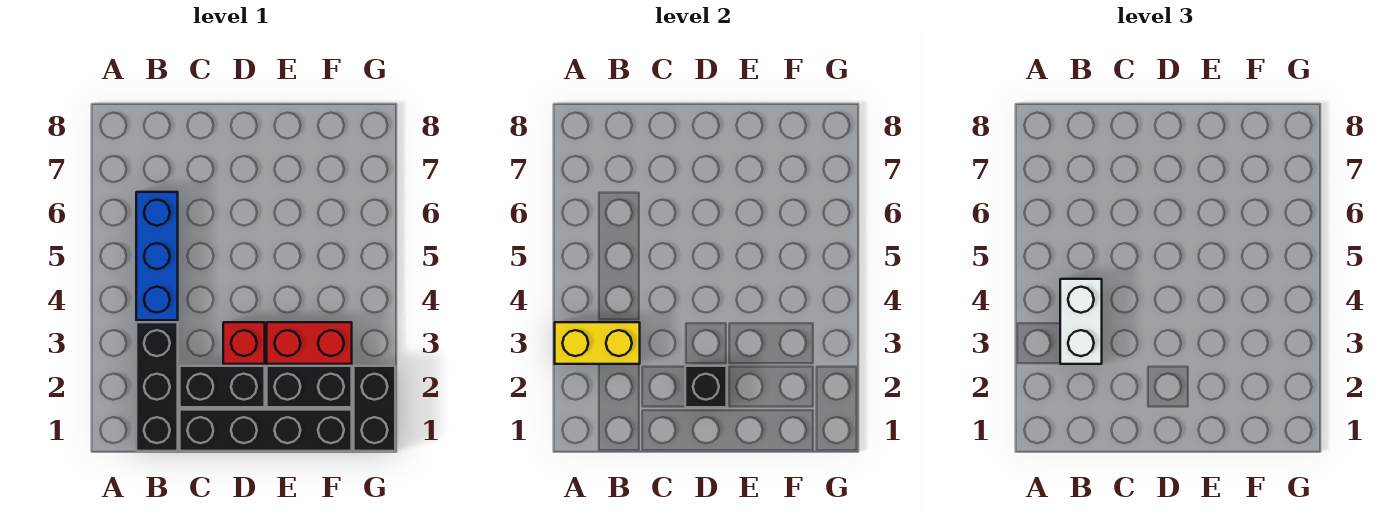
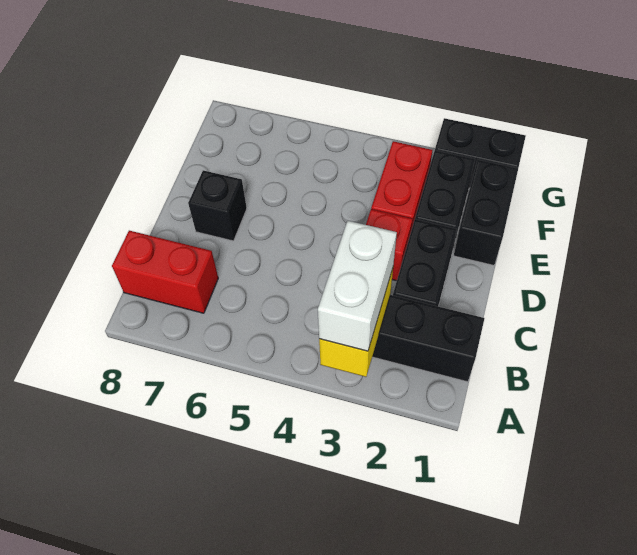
white 1x2 brick [1060,279,1102,364] -> white 1x2 brick turned to [318,221,397,351]
blue 1x3 brick [136,192,178,320] -> none
none -> red 1x2 brick [112,231,218,313]
black 1x4 brick [180,410,352,451] -> black 1x2 brick [454,160,518,265]
black 1x1 brick [685,366,727,407] -> black 1x1 brick moved to [188,170,247,241]

